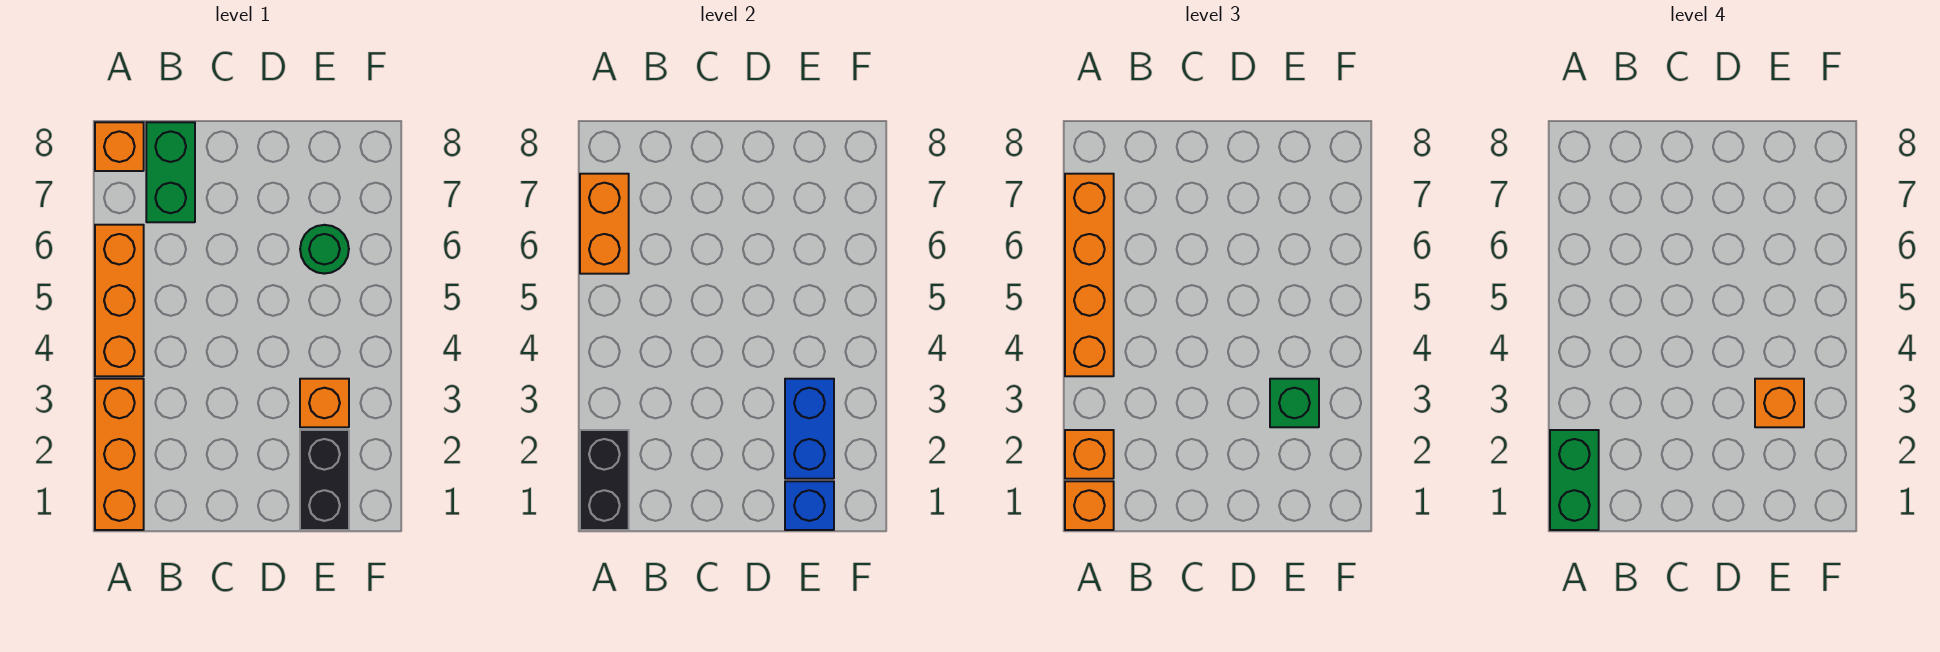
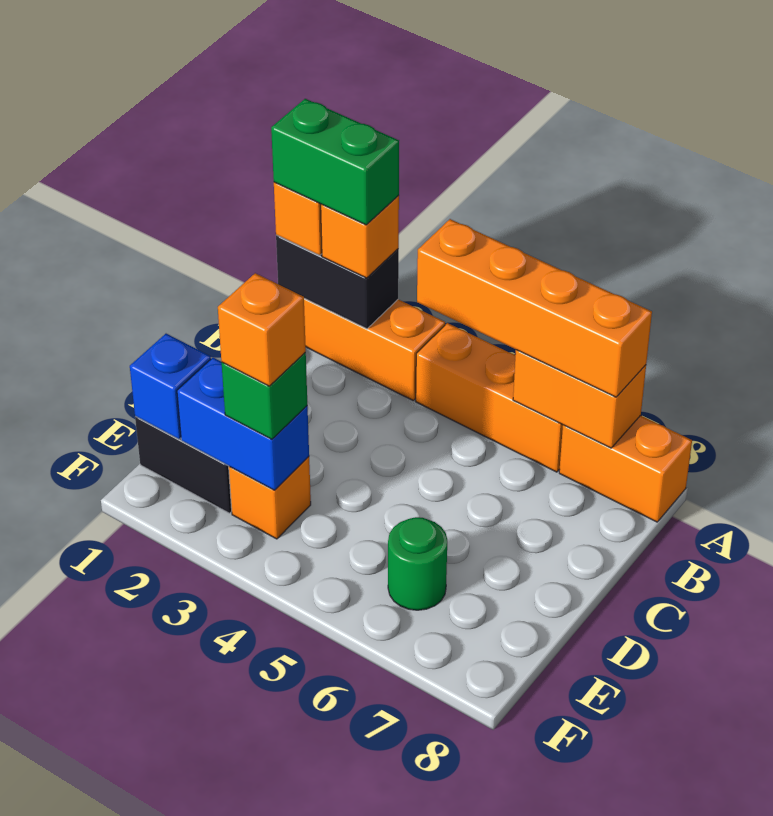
orange 1x1 brick [95,122,144,171] -> orange 1x2 brick [559,415,692,522]
green 1x2 brick [146,122,195,222] -> none

